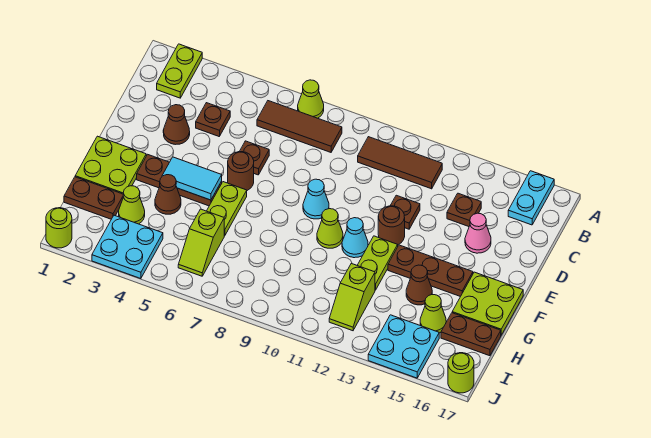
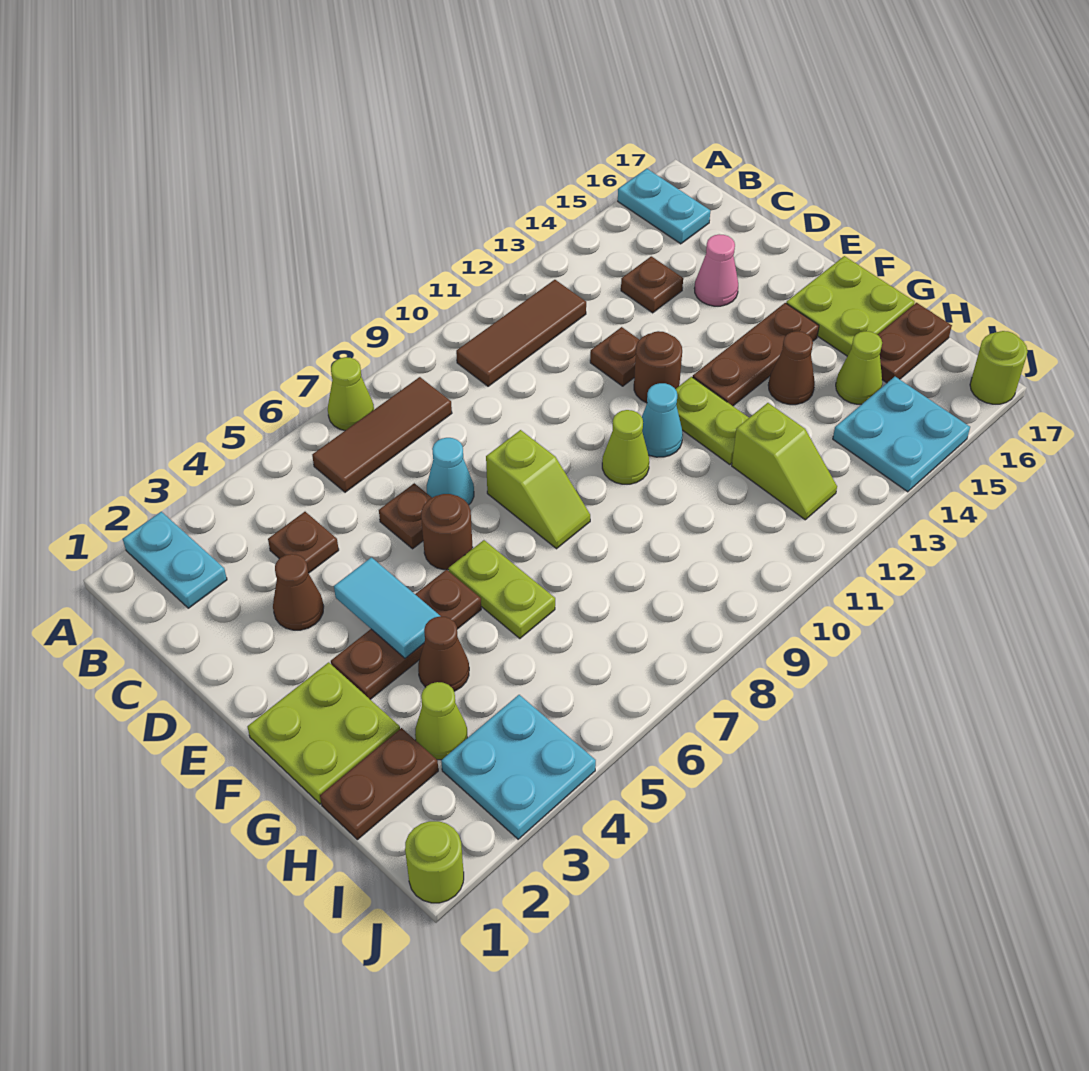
lime 1x2 plate [157,44,202,98] -> cyan 1x2 plate [123,512,227,608]
cyan 1x1 cone [303,179,329,219] -> cyan 1x1 cone moved to [427,438,474,505]
cyan 1x2 tile [162,157,222,200] -> cyan 1x2 tile turned to [334,557,440,658]
lime 1x2 slope [178,209,224,276] -> lime 1x2 slope moved to [486,430,590,549]

